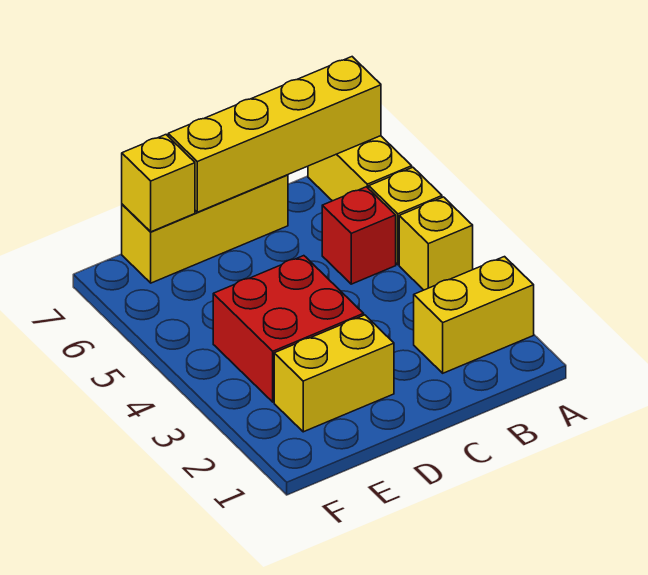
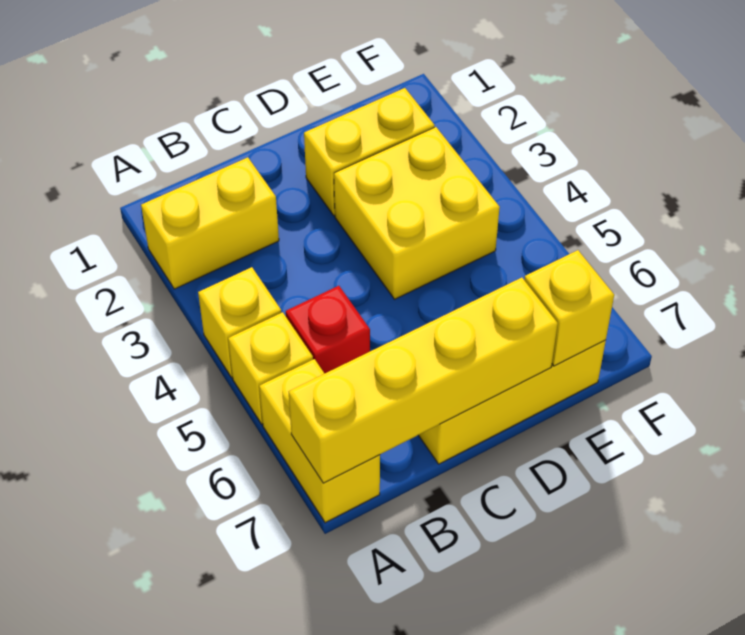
red 2x2 brick [213,256,364,402] -> yellow 2x2 brick [334,127,500,299]

